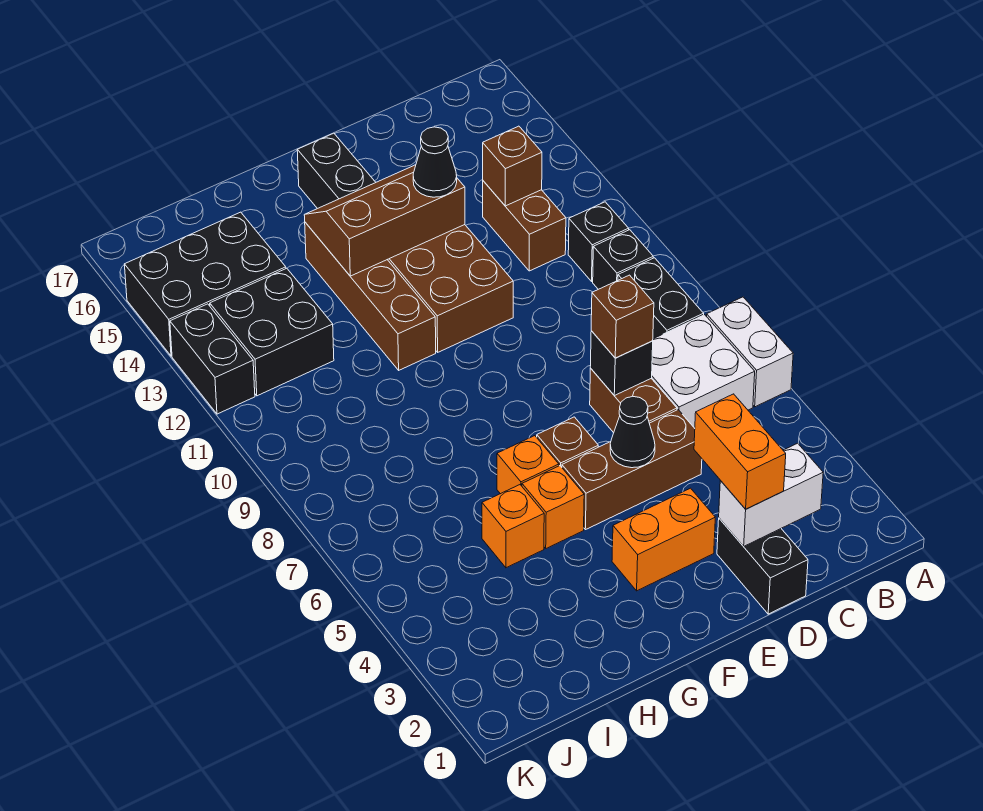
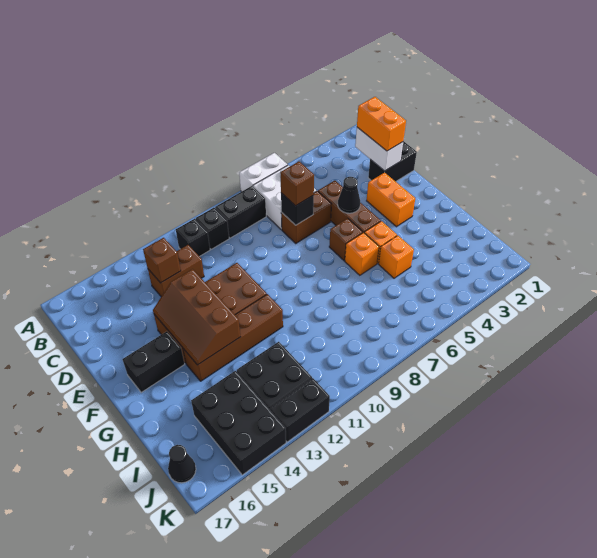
orange 1x2 brick [694,394,786,509] -> orange 1x2 brick turned to [357,97,406,151]
black 1x1 cone [413,127,457,197] -> black 1x1 cone moved to [168,445,196,483]

